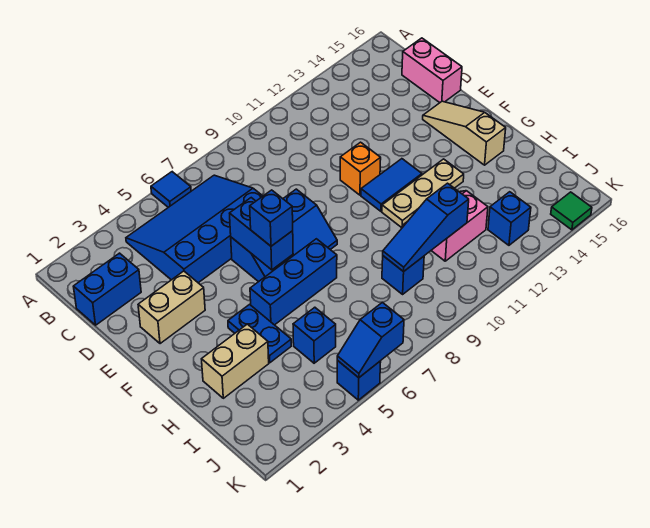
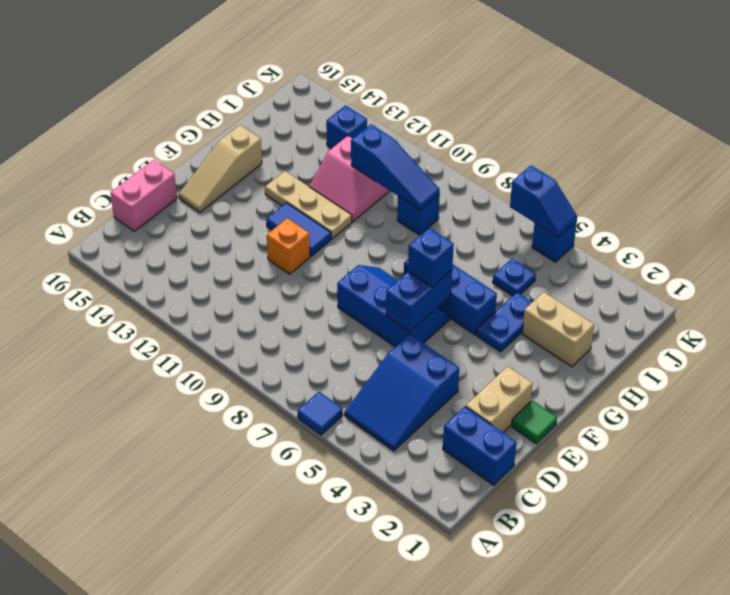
blue 3x4 slope [126,175,263,283] -> blue 2x3 slope [345,334,459,451]
tan 1x2 brick [138,271,205,344] -> tan 1x2 brick turned to [466,366,532,432]
blue 1x1 brick [293,307,336,363] -> blue 1x1 plate [493,258,536,296]
green 1x1 tile [551,192,592,230] -> green 1x1 tile moved to [511,400,557,444]

